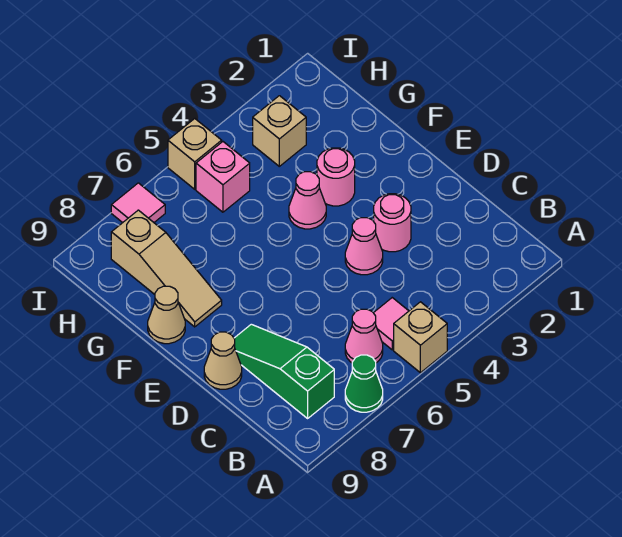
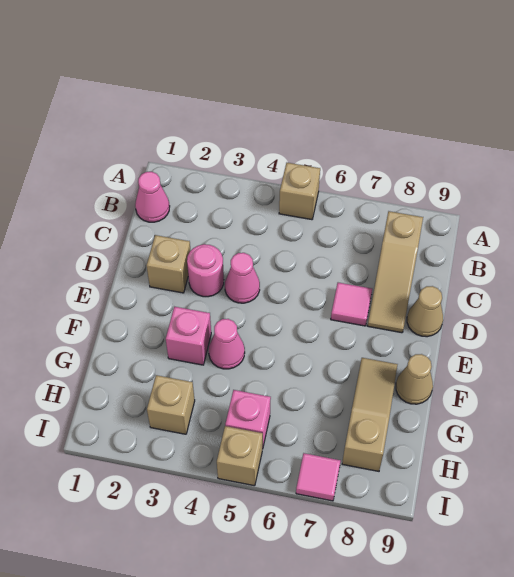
green 1x1 cone [345,355,383,412] -> none
pink 1x1 tile [374,298,408,350] -> pink 1x1 tile moved to [331,283,372,326]
pink 1x1 cone [345,309,383,363] -> pink 1x1 cone moved to [135,172,170,222]
green 1x3 slope [234,324,334,418] -> tan 1x3 slope [368,211,423,333]
none -> tan 1x1 brick [147,235,191,293]
pink 1x1 round brick [317,148,355,206] -> pink 1x1 brick [166,307,211,365]

